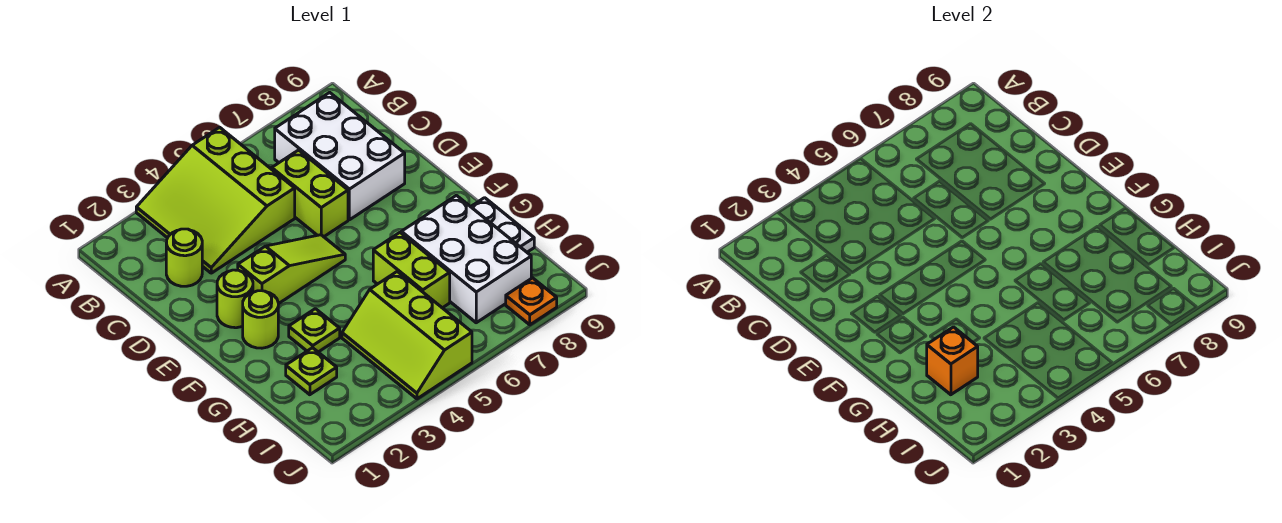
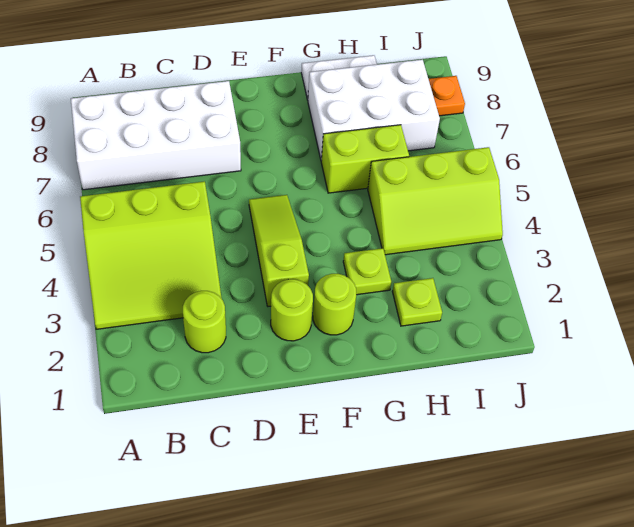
white 2x3 brick [275,92,405,220] -> white 2x4 brick [71,81,241,190]
lime 1x2 brick [272,150,348,237] -> none
orange 1x1 brick [927,327,978,395] -> none

